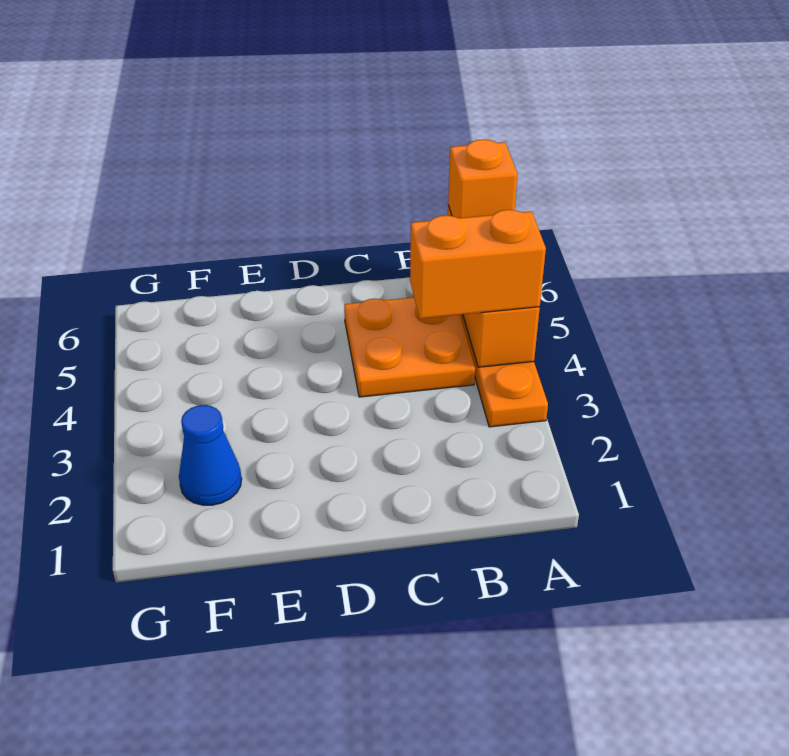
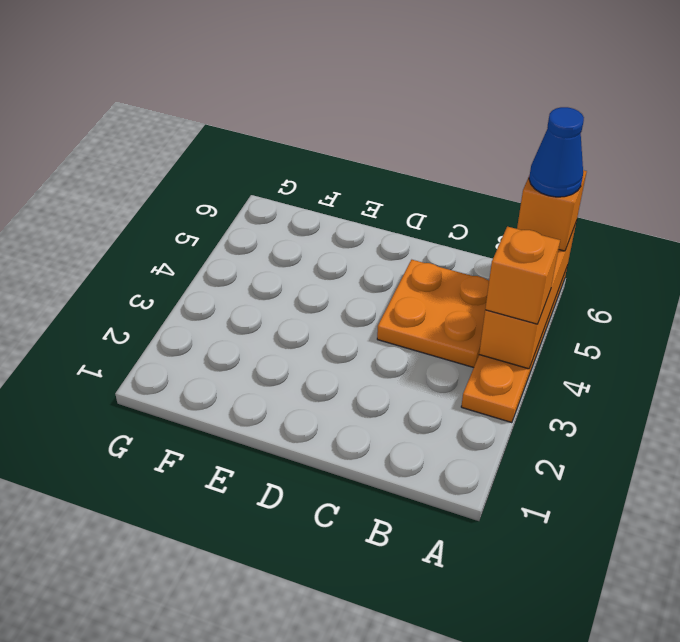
orange 1x2 brick [410,210,546,319] -> orange 1x1 brick [485,227,560,324]
blue 1x1 cone [179,405,242,505] -> blue 1x1 cone moved to [529,107,584,197]

